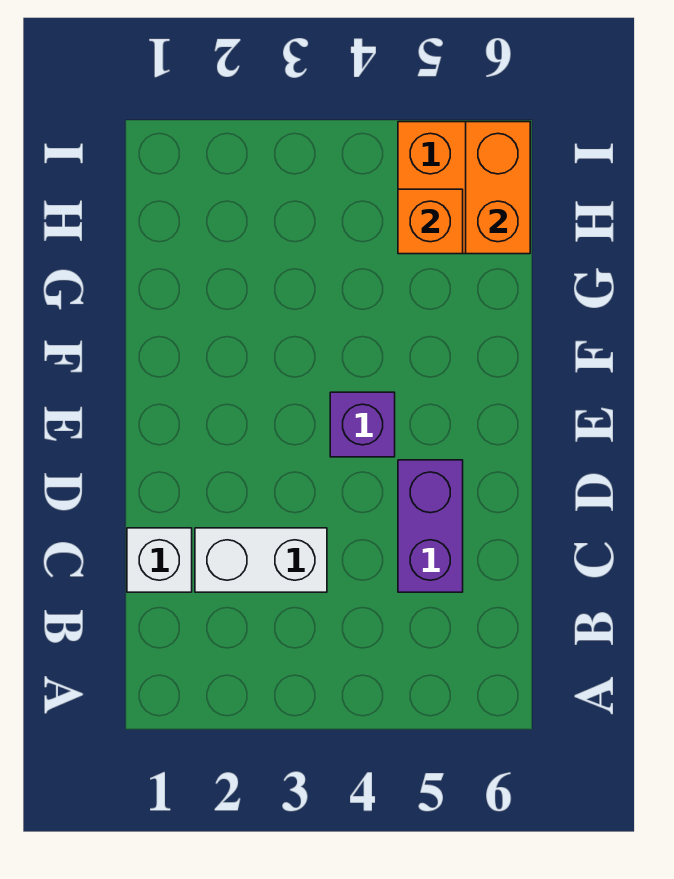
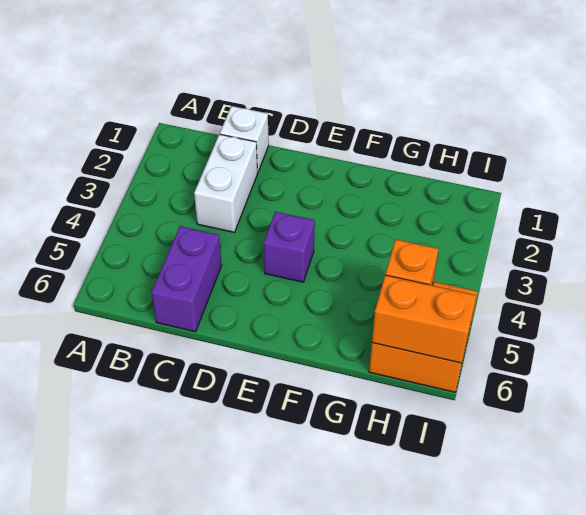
purple 1x2 brick [398,460,463,592] -> purple 1x2 brick turned to [151,226,222,332]

